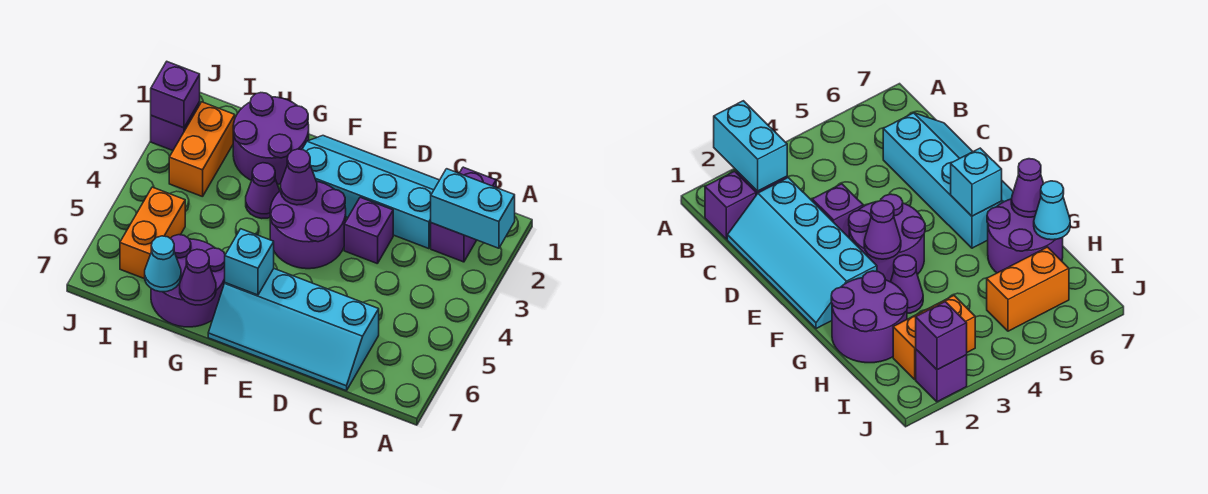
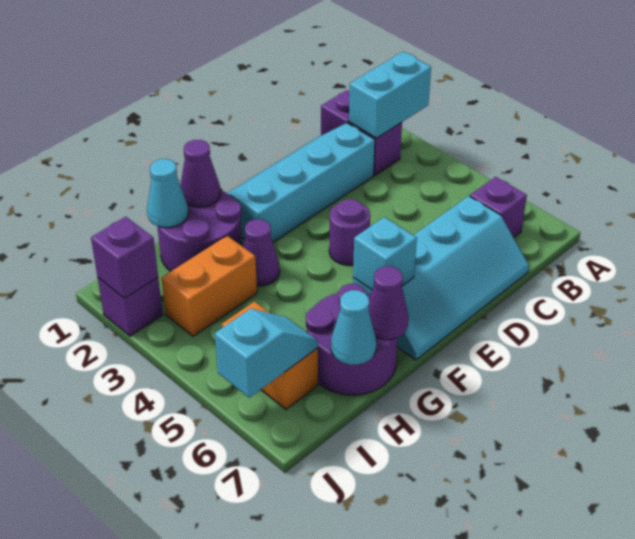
purple 1x1 brick [344,197,393,264] -> purple 1x1 brick moved to [470,177,527,237]
purple 2x2 round brick [270,182,346,269] -> purple 1x1 round brick [329,199,370,265]
purple 1x1 cone [281,149,317,205] -> purple 1x1 cone moved to [180,140,220,207]
none -> cyan 1x1 cone [147,159,188,227]
orange 1x2 brick [169,102,235,197] -> orange 1x2 brick turned to [162,236,257,336]
none -> cyan 1x2 slope [215,309,318,398]

